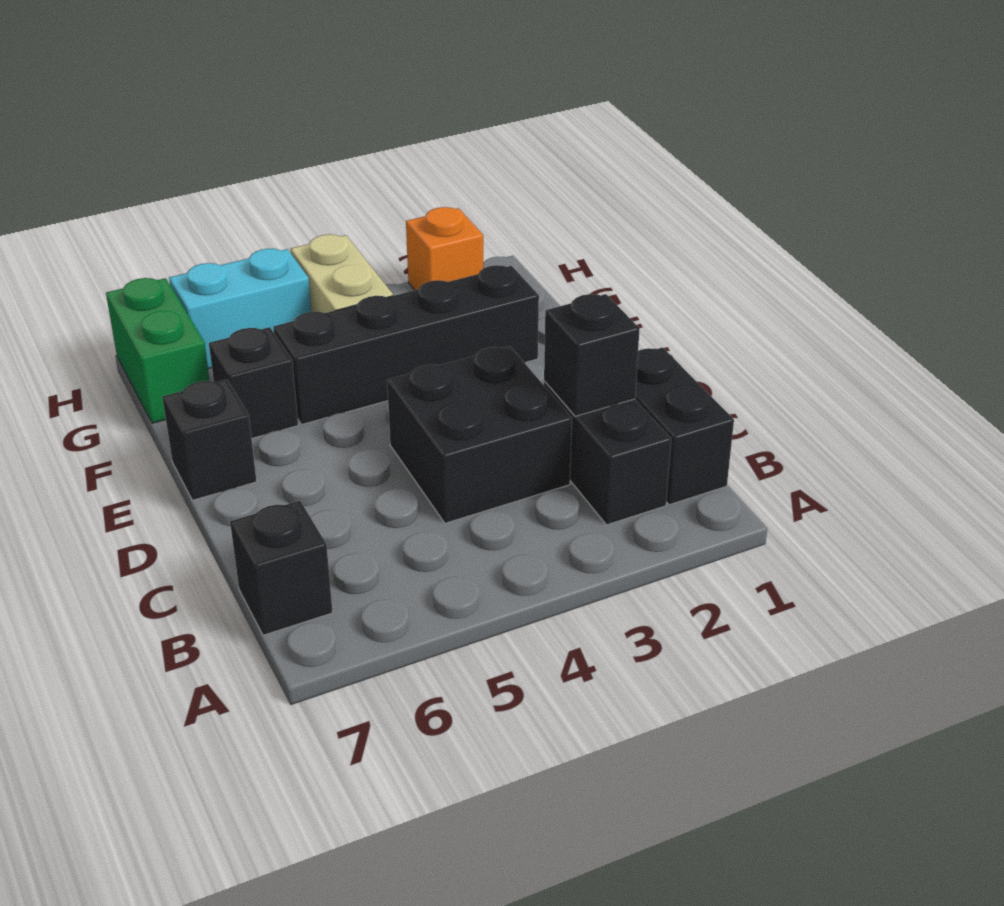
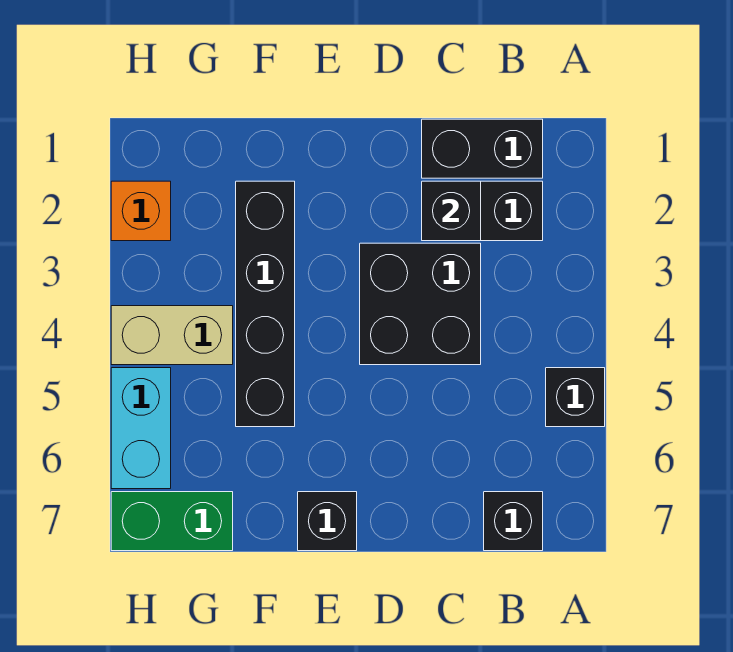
black 1x1 brick [209,327,298,438] -> black 1x1 brick moved to [546,368,605,427]

